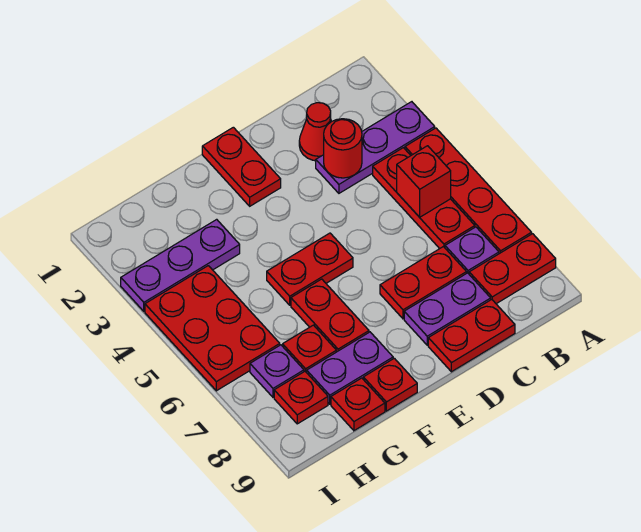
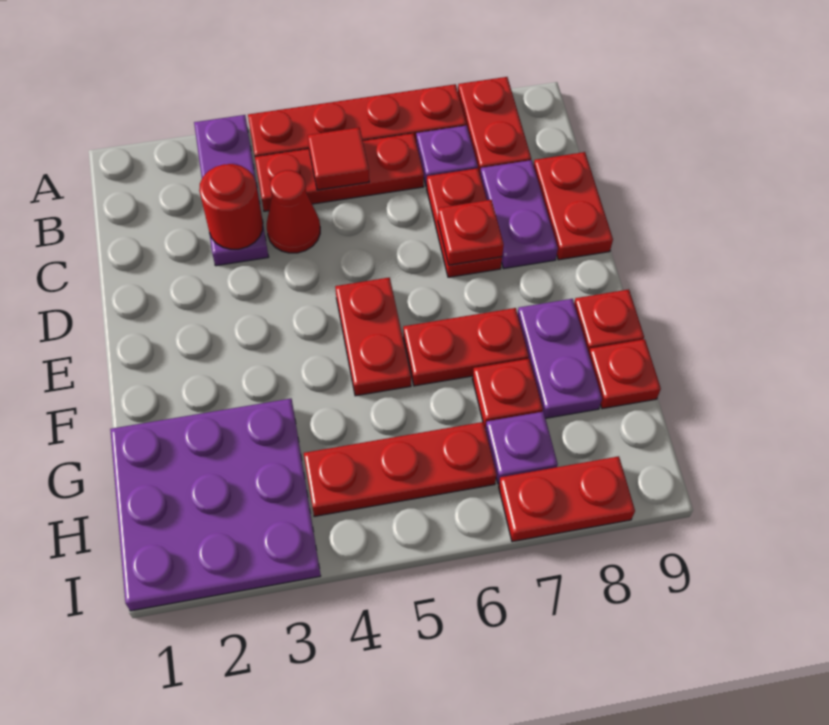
red 1x1 brick [397,146,451,217] -> red 1x1 tile [308,127,369,190]
red 1x1 cone [299,103,332,161] -> red 1x1 cone moved to [267,170,320,253]
red 1x2 plate [202,127,281,206] -> red 1x2 plate moved to [499,456,635,542]
purple 1x3 plate [121,219,240,311] -> purple 3x3 plate [110,399,321,611]
red 2x3 plate [145,266,280,391] -> red 1x3 plate [304,422,496,516]
red 1x1 plate [274,371,328,424] -> red 1x1 plate moved to [438,200,504,265]

